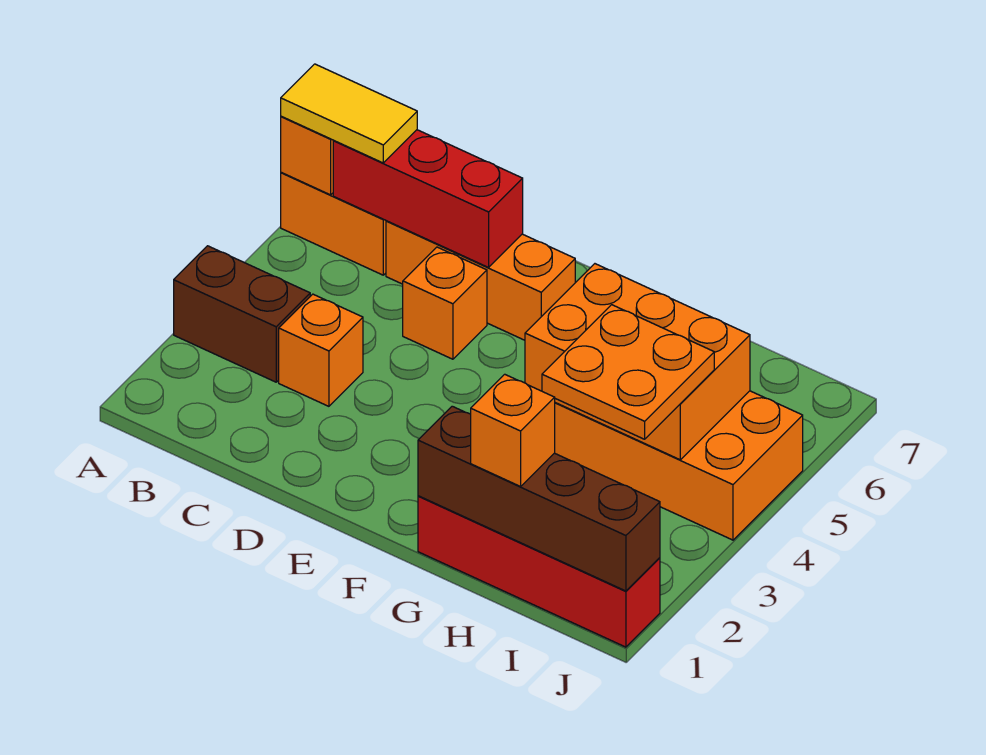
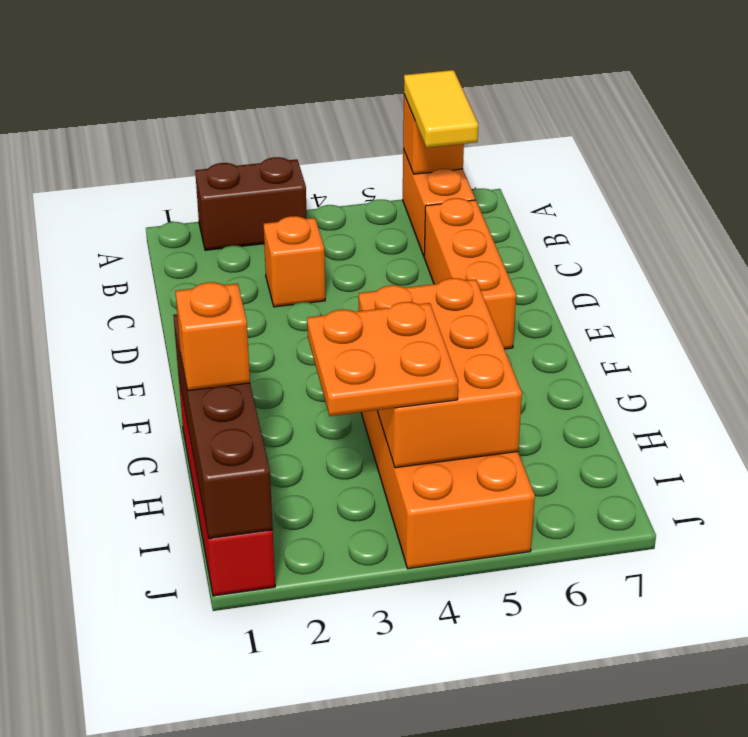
brown 1x2 brick [174,246,310,382] -> brown 1x2 brick turned to [195,157,307,250]
red 1x3 brick [333,130,523,267] -> none
orange 1x1 brick [403,247,487,359] -> none

